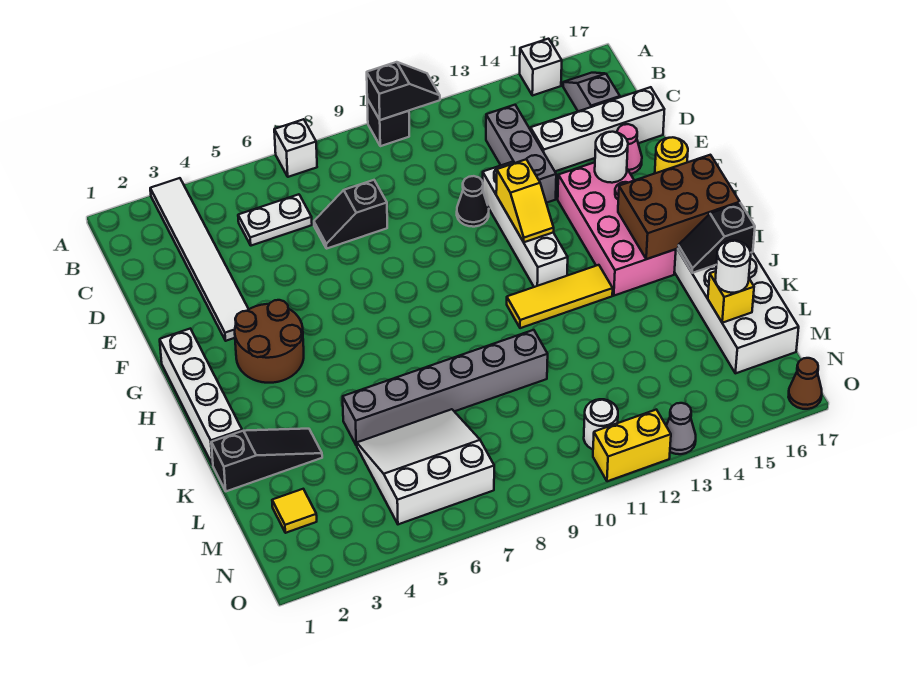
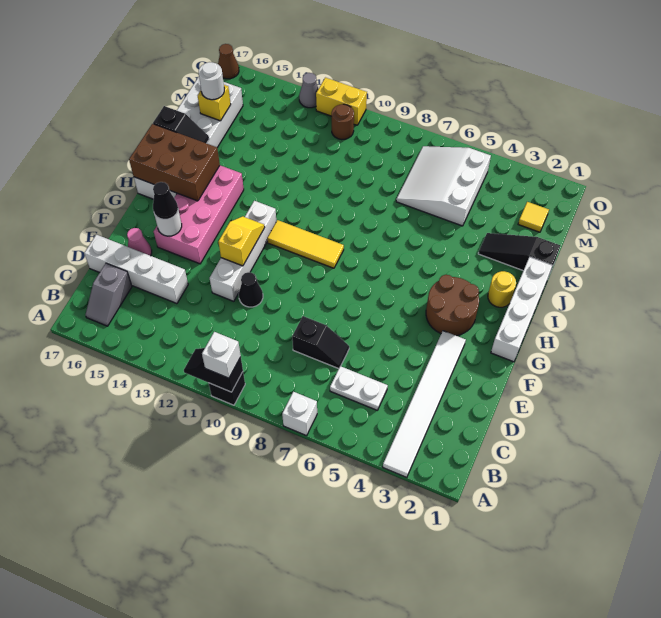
white 1x1 brick [520,39,562,96] -> white 1x1 brick moved to [202,332,241,378]
grey 1x3 brick [486,105,556,203] -> none
none -> black 1x1 cone [153,182,178,219]
yellow 1x1 round brick [655,137,688,173] -> yellow 1x1 round brick moved to [488,271,516,307]
yellow 1x3 tile [507,265,613,328] -> yellow 1x3 tile moved to [267,220,344,268]
grey 1x6 brick [343,330,548,446] -> none
white 3x3 slope [357,409,494,524] -> white 3x3 slope turned to [396,146,491,226]
white 1x1 round brick [584,399,618,449] -> brown 1x1 round brick [332,104,354,140]

